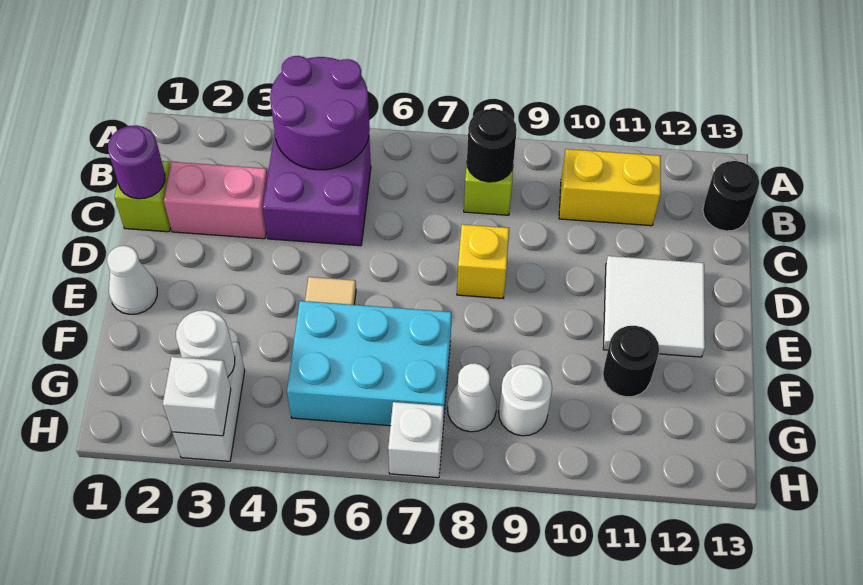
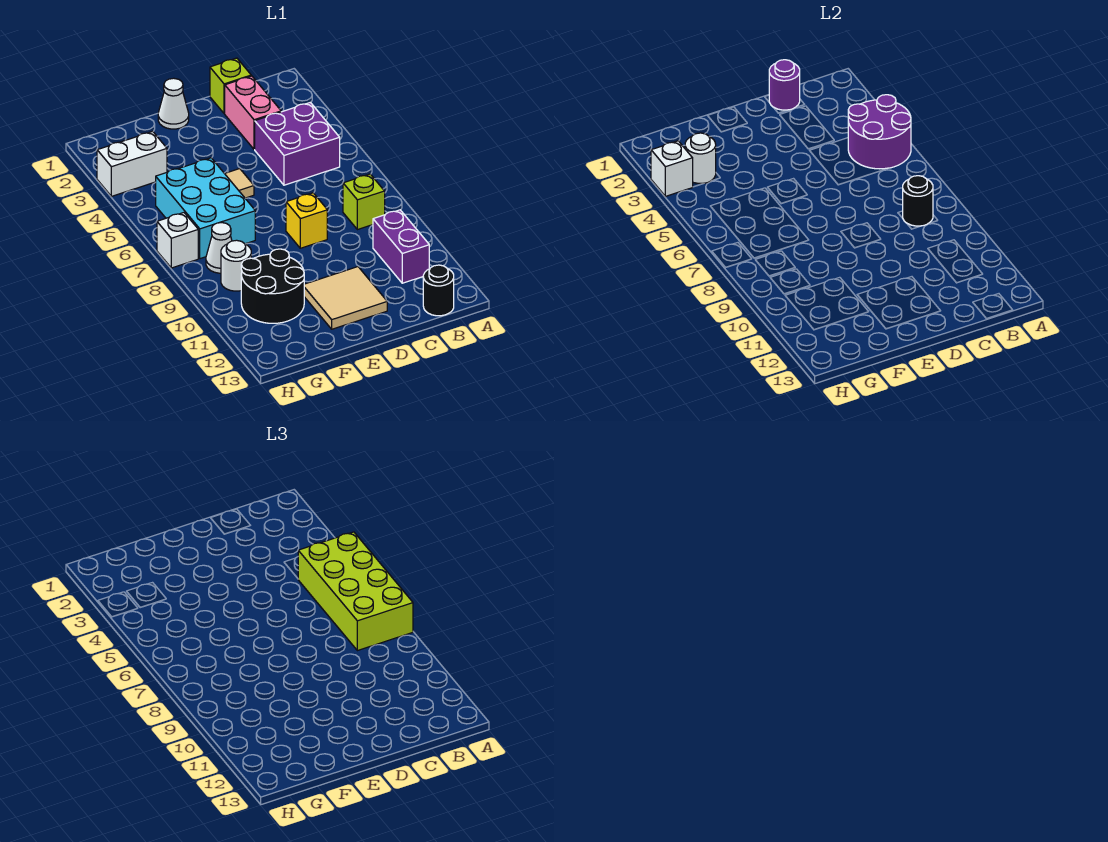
none -> lime 2x4 brick [298,532,413,651]
yellow 1x2 brick [559,149,661,226] -> purple 1x2 brick [373,210,429,283]
white 2x2 tile [603,256,705,357] -> tan 2x2 tile [304,267,387,329]
black 1x1 round brick [603,326,659,397] -> black 2x2 round brick [241,249,304,323]

